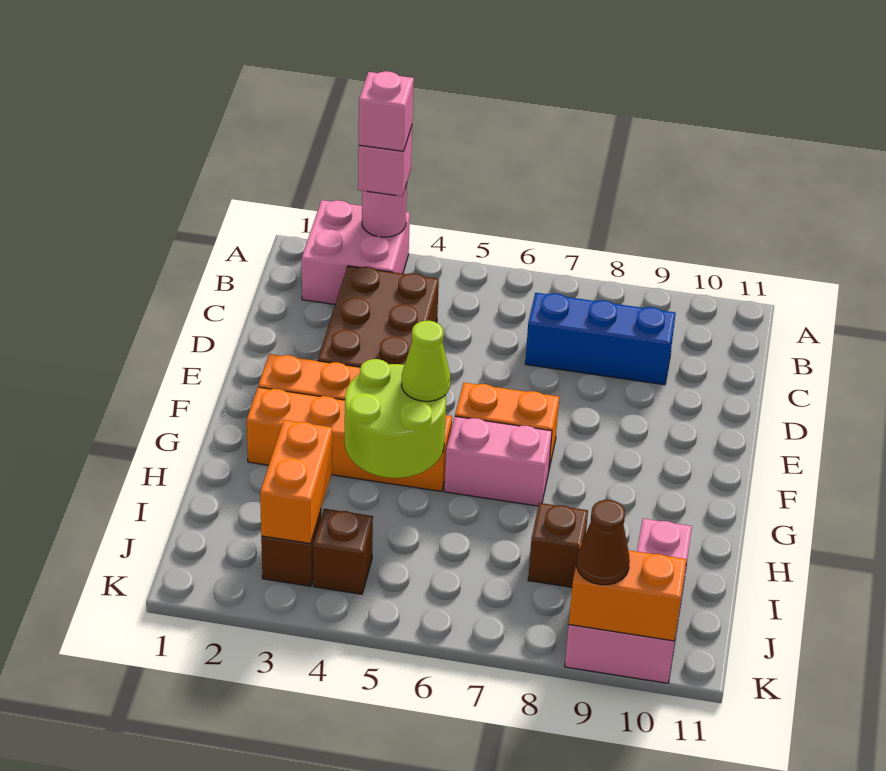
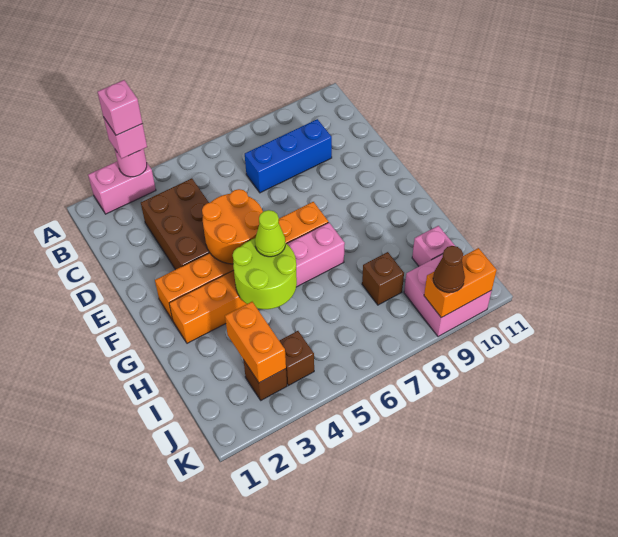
pink 2x2 brick [302,200,410,304] -> pink 1x2 brick [88,161,156,214]
none -> orange 2x2 round brick [202,189,263,264]

